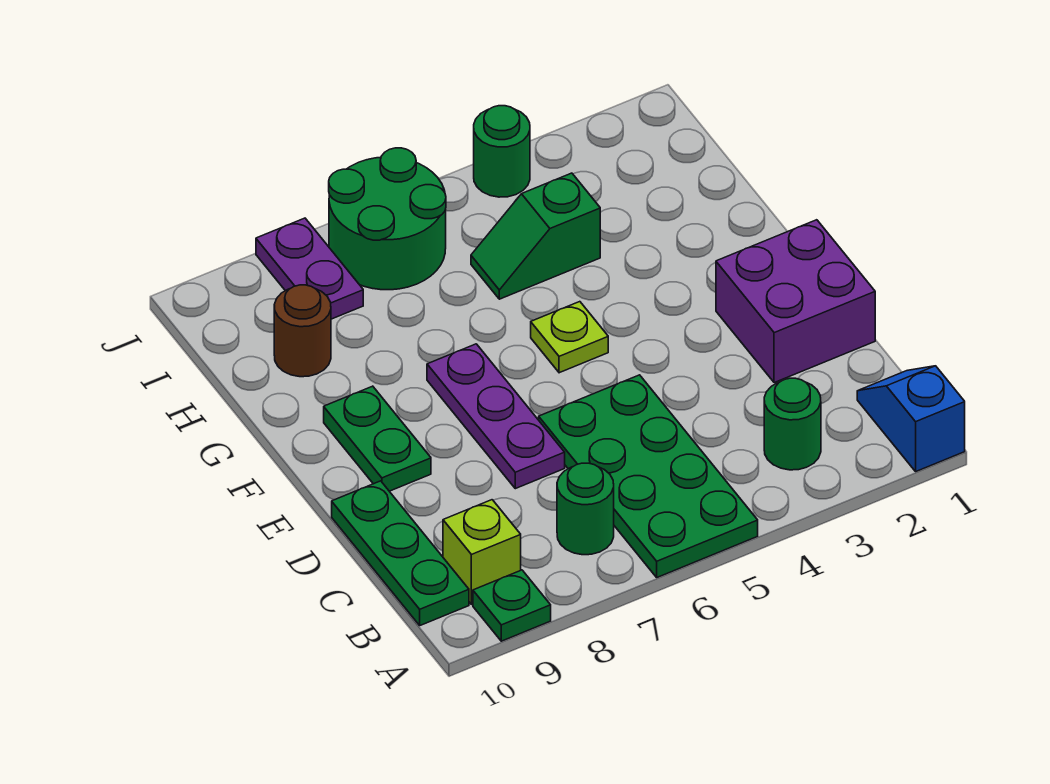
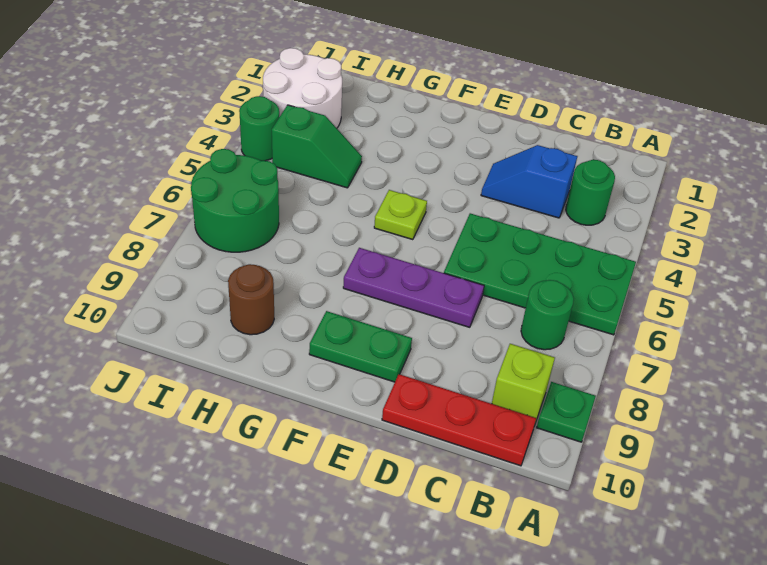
blue 1x2 slope [857,366,965,471] -> blue 1x2 slope moved to [481,145,577,218]
green 1x3 plate [332,481,469,625] -> red 1x3 plate [382,374,536,466]
purple 2x2 brick [716,220,875,383] -> none
green 1x2 slope [471,173,600,299] -> green 1x2 slope turned to [272,105,362,188]
none -> white 2x2 round brick [263,48,342,128]
purple 1x2 plate [256,218,363,319] -> none

